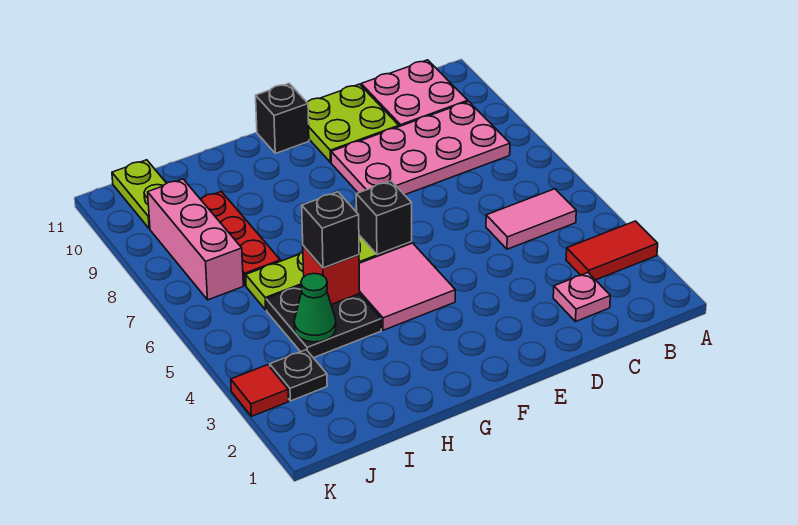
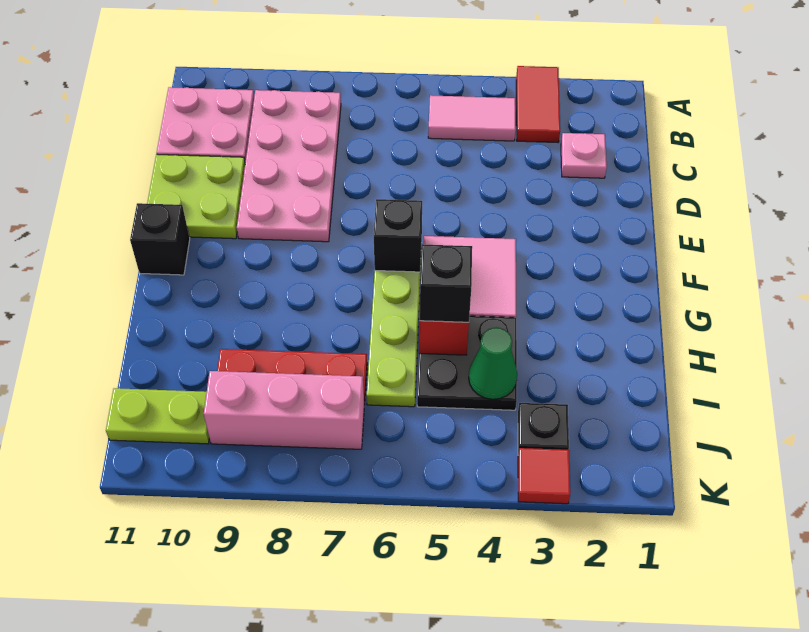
pink 1x2 tile [486,189,576,249] -> pink 1x2 tile turned to [428,95,516,141]

